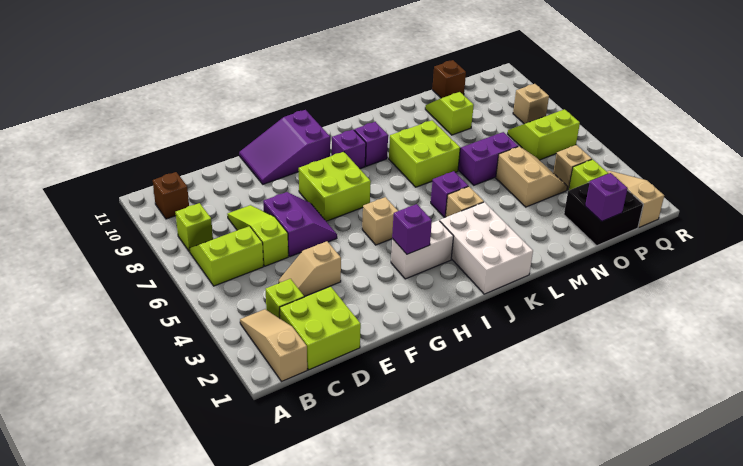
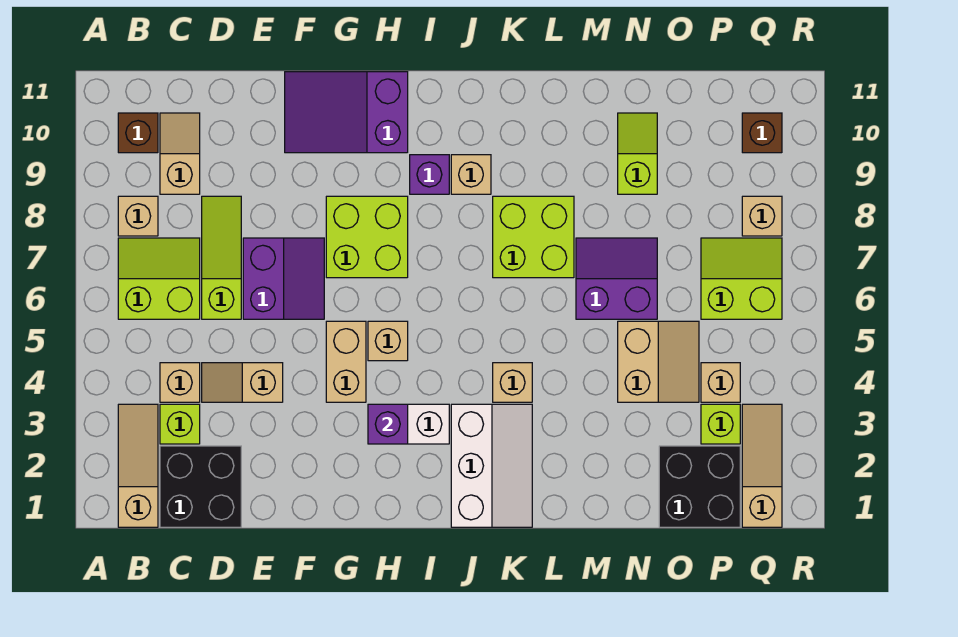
lime 1x1 brick [175,203,213,252] -> tan 1x1 brick [118,196,158,236]
lime 2x2 brick [280,287,361,370] -> black 2x2 brick [160,446,241,527]
none -> tan 1x1 brick [160,363,200,402]
none -> tan 1x2 slope [160,113,200,194]
none -> tan 1x2 brick [326,321,366,402]
white 2x3 brick [440,202,533,294] -> white 2x3 slope [451,404,532,527]
purple 1x1 brick [354,122,388,166] -> tan 1x1 brick [451,155,491,194]
purple 1x1 brick [431,171,468,218] -> none
purple 1x1 brick [585,173,628,221] -> none
brown 1x1 brick [432,60,466,98] -> brown 1x1 brick moved to [742,113,782,153]

